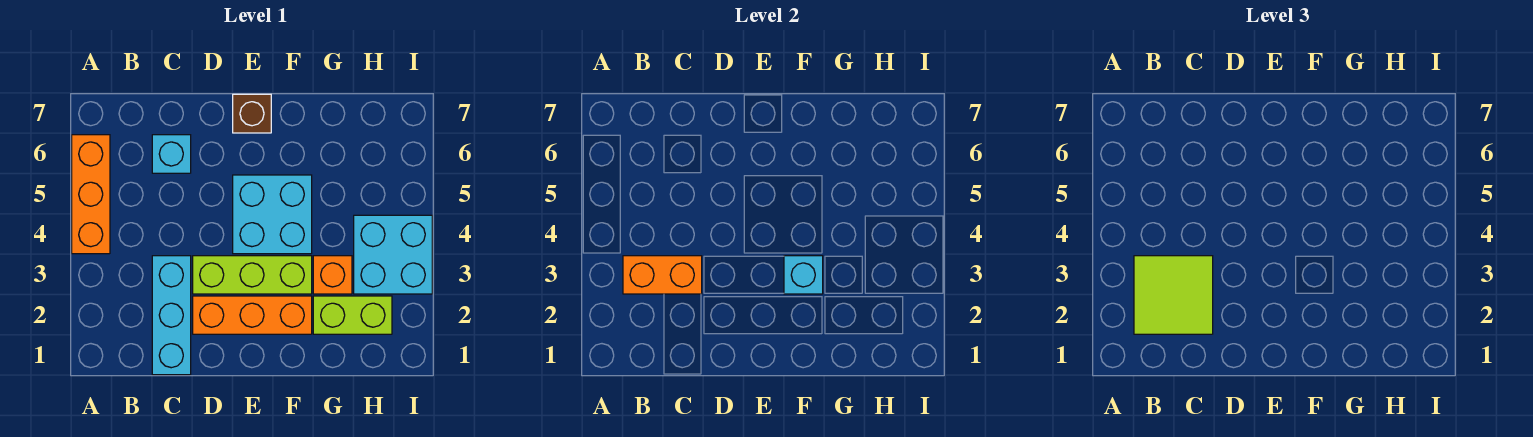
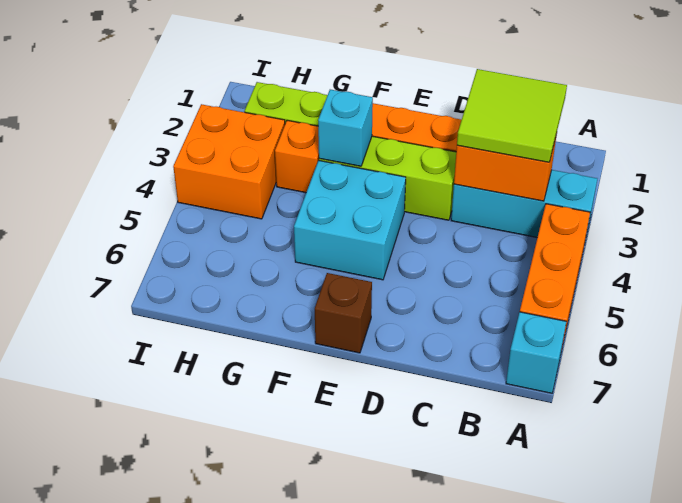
cyan 1x3 brick [152,256,191,375] -> cyan 1x3 brick turned to [451,170,597,240]
cyan 1x1 brick [152,135,191,173] -> cyan 1x1 brick moved to [506,312,566,393]
cyan 2x2 brick [354,215,432,294] -> orange 2x2 brick [173,104,285,219]

